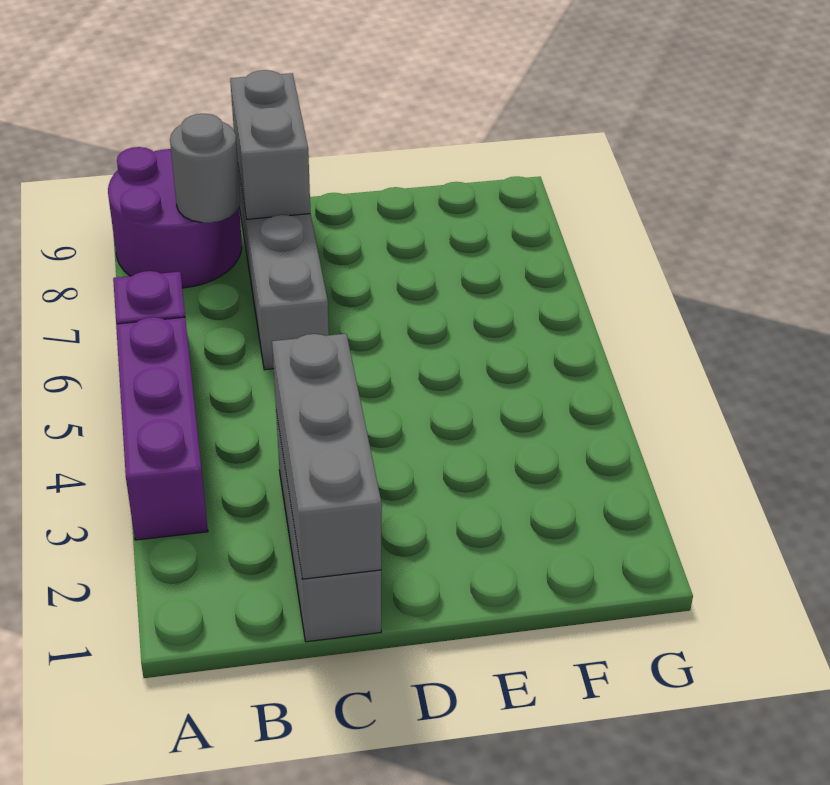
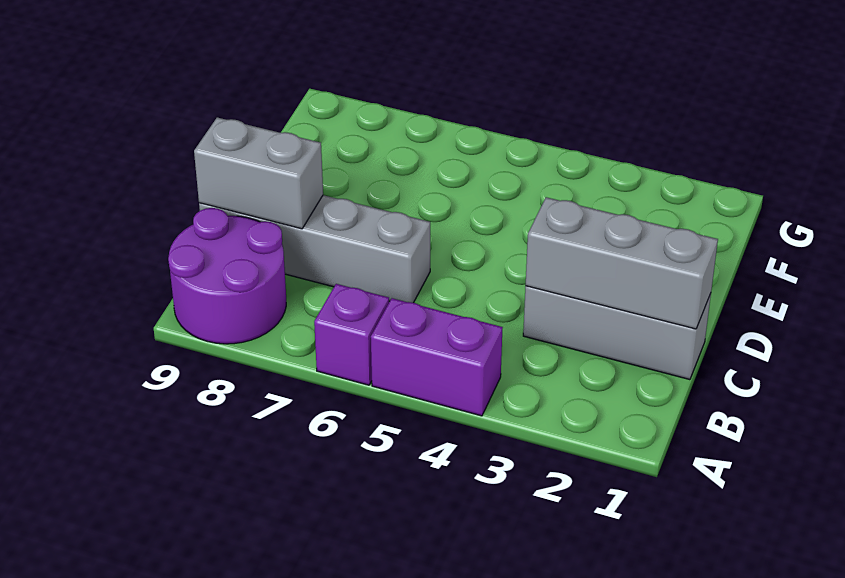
purple 1x3 brick [116,317,208,540] -> purple 1x2 brick [371,298,503,416]
grey 1x1 round brick [170,114,240,223] -> none

